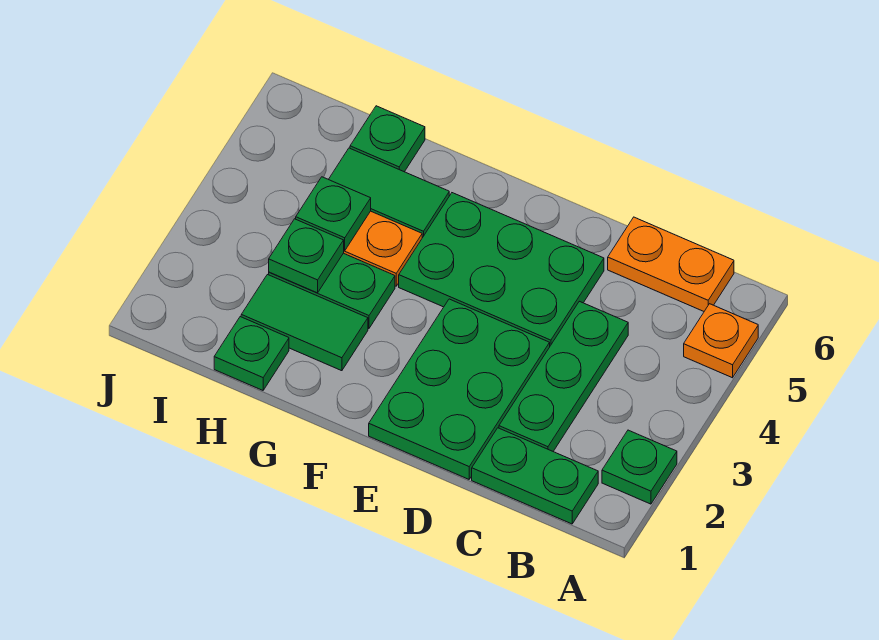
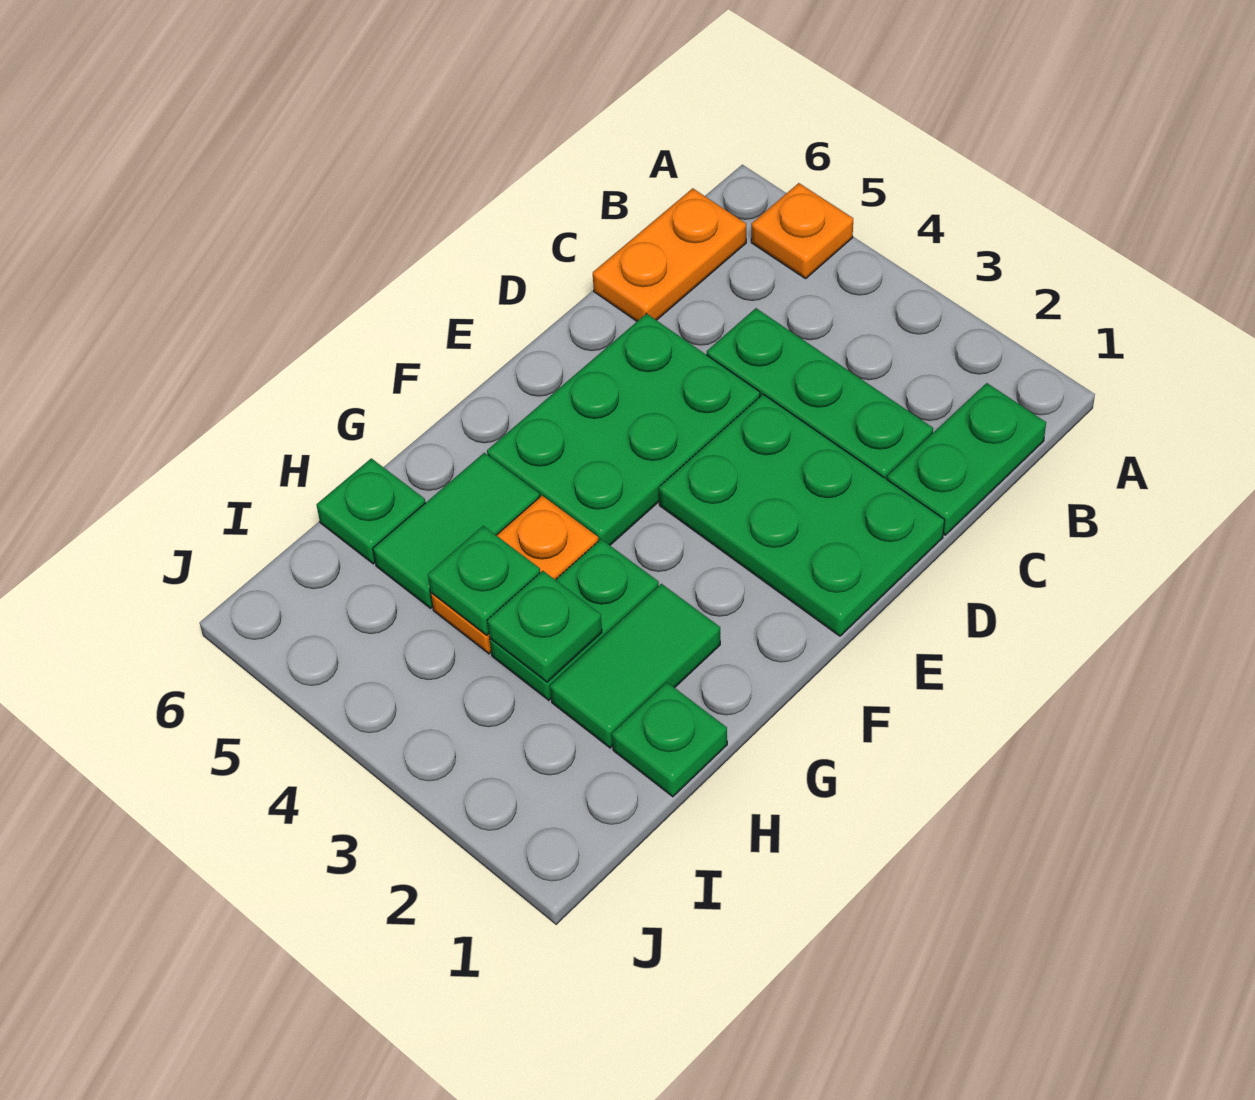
green 1x1 plate [602,430,677,504] -> none

